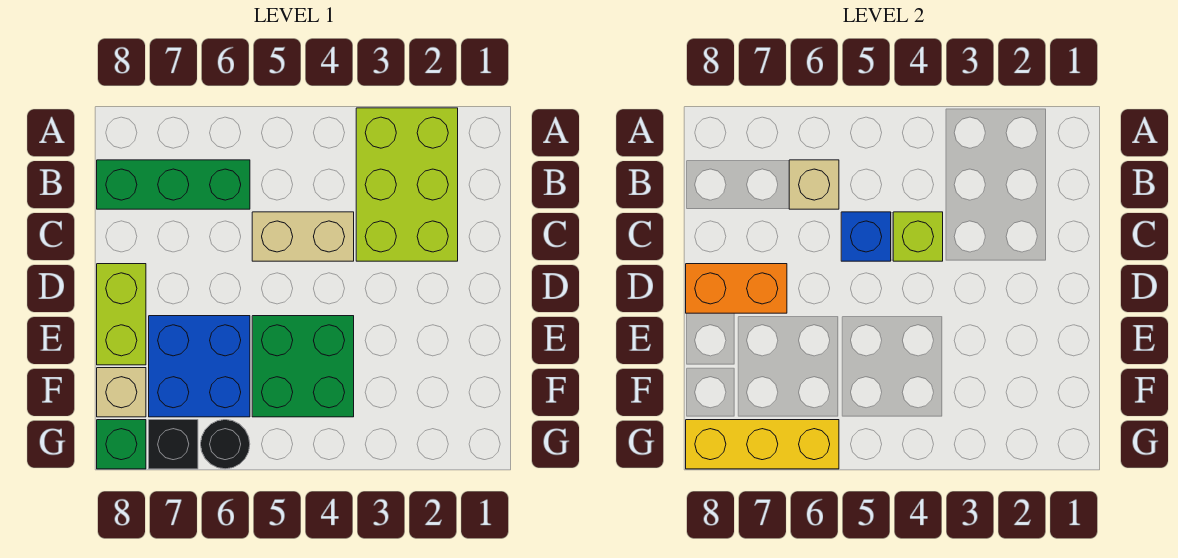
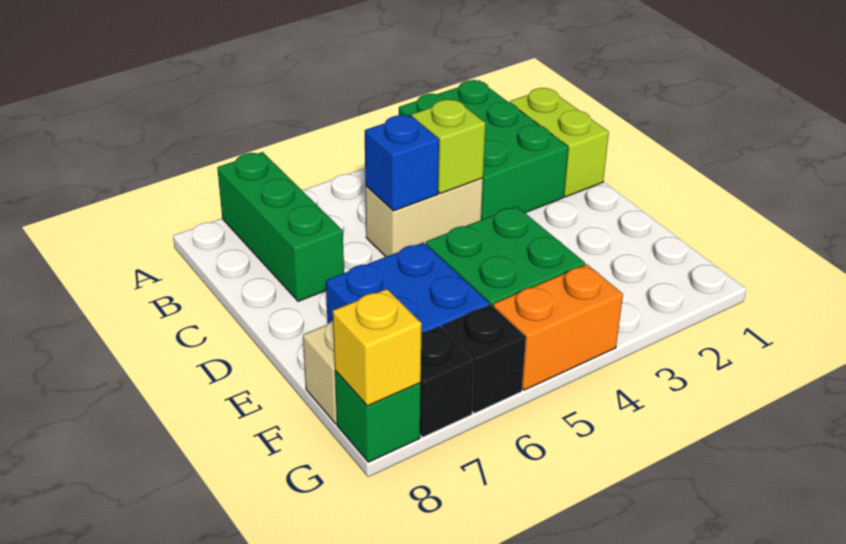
lime 2x3 brick [356,108,458,261] -> green 2x3 brick [399,80,568,220]
green 1x3 brick [97,160,250,209] -> green 1x3 brick turned to [217,152,344,301]
tan 1x1 brick [789,160,839,209] -> none
orange 1x2 brick [686,264,787,313] -> orange 1x2 brick moved to [493,264,623,390]
lime 1x2 brick [97,264,146,365] -> lime 1x2 brick moved to [510,88,609,197]
black 1x1 round brick [201,420,250,469] -> black 1x1 brick [443,305,526,413]
yellow 1x3 brick [686,420,839,469] -> yellow 1x1 brick [333,289,422,406]

